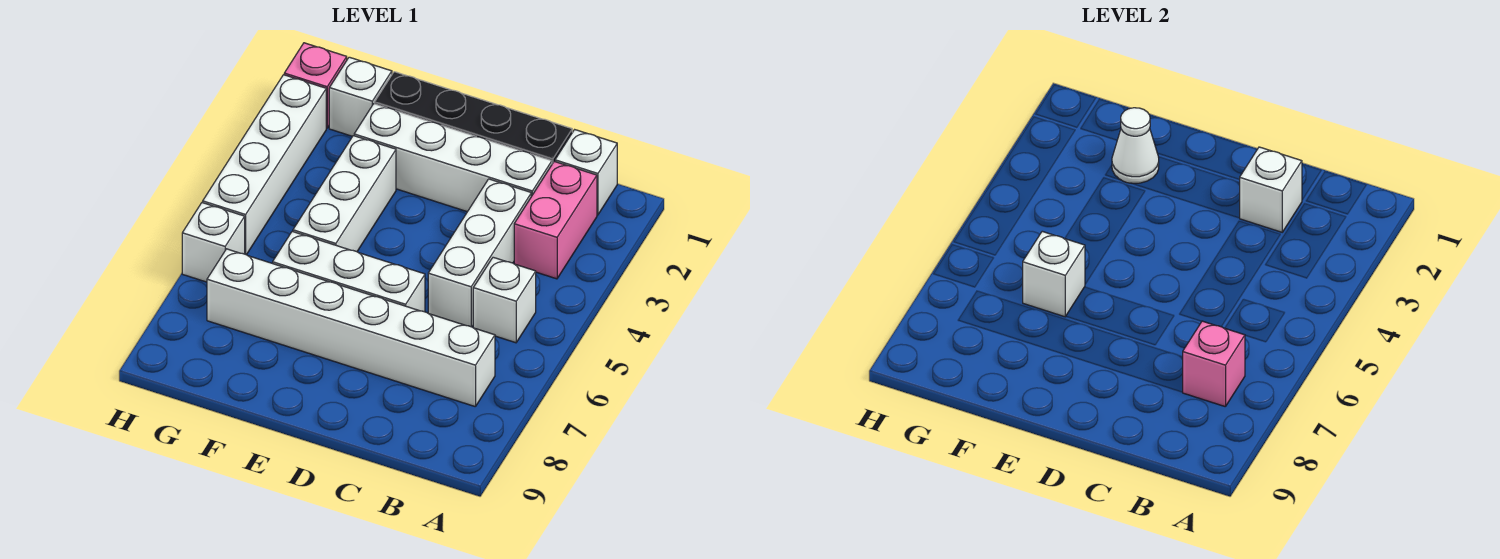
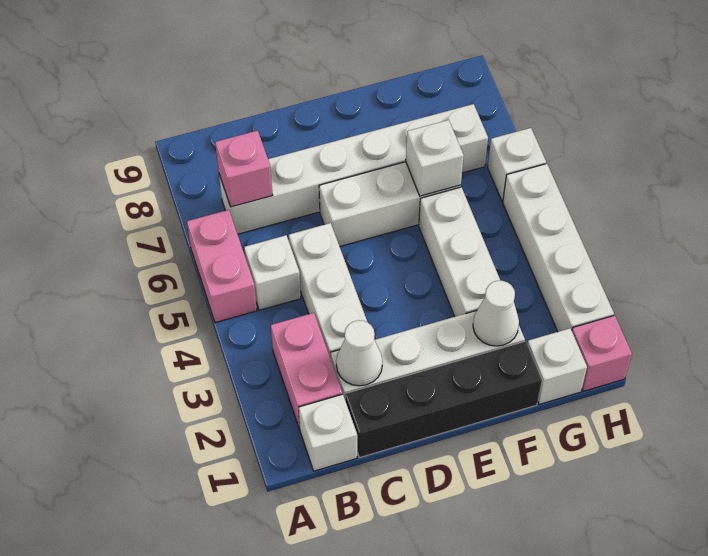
none -> pink 1x2 brick [187,210,257,323]
white 1x1 brick [1239,147,1302,232] -> white 1x1 cone [336,320,382,386]

